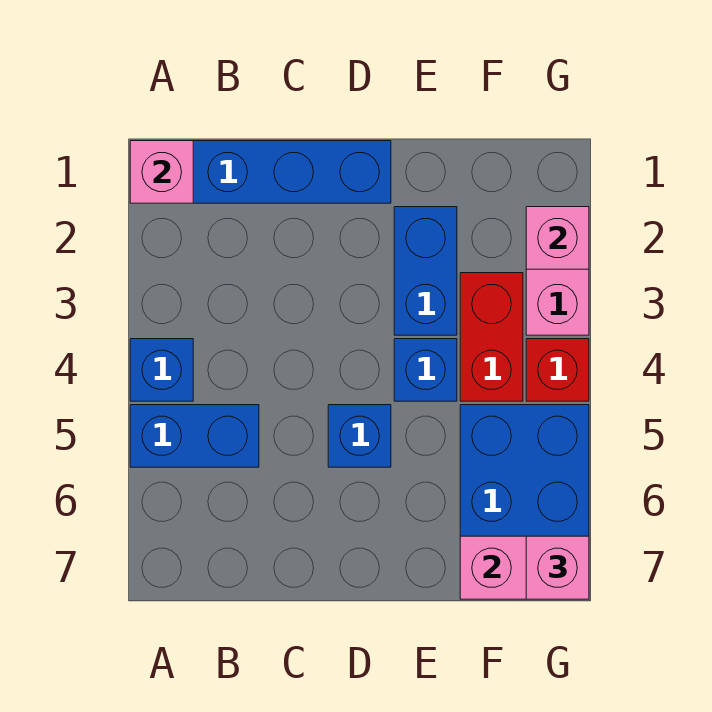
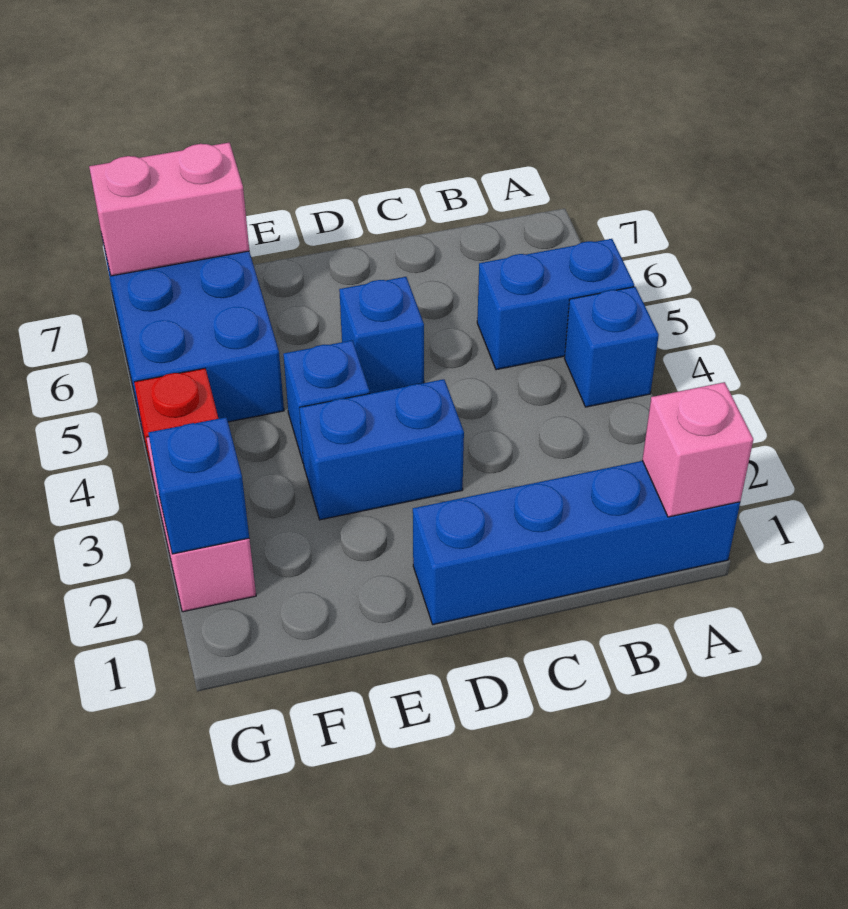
blue 1x2 brick [394,207,457,335] -> blue 1x2 brick turned to [299,379,464,520]
red 1x2 brick [460,273,523,401] -> none
pink 1x1 brick [526,207,589,269] -> blue 1x1 brick [148,417,249,554]
pink 1x1 brick [526,536,589,599] -> none

